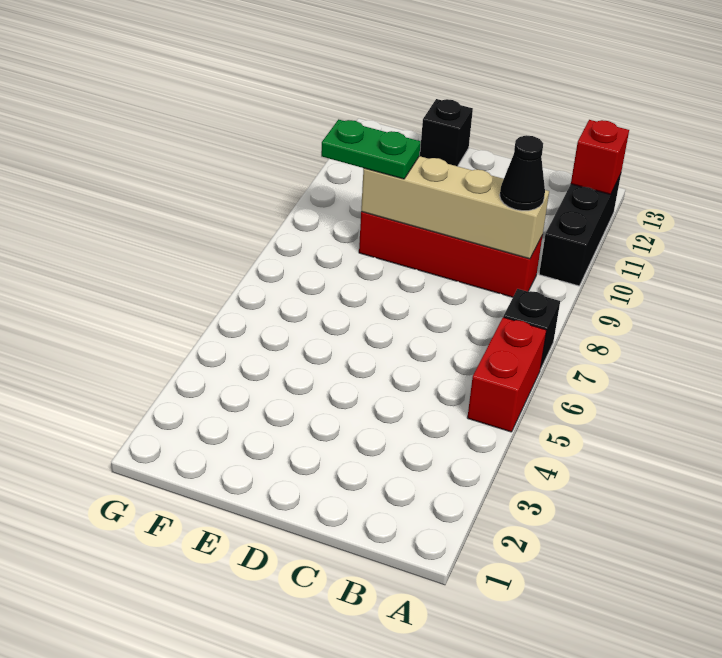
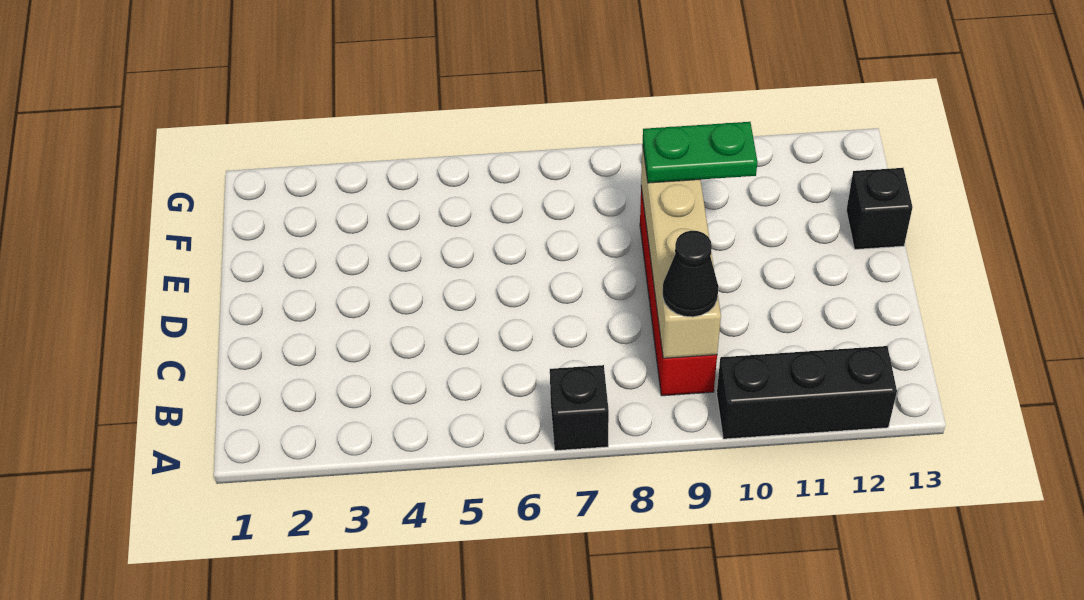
red 1x2 brick [467,317,546,432] -> none
red 1x1 brick [571,120,629,194] -> none
green 1x2 plate [321,119,421,179] -> green 1x2 plate turned to [643,122,757,183]

